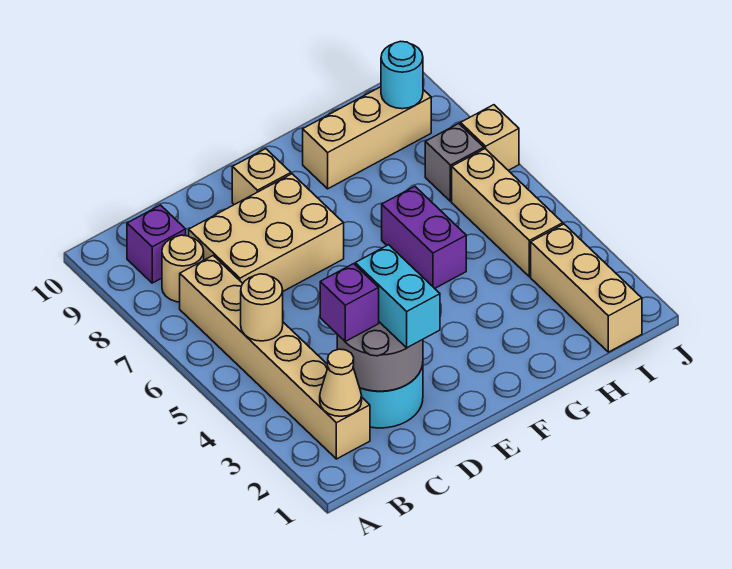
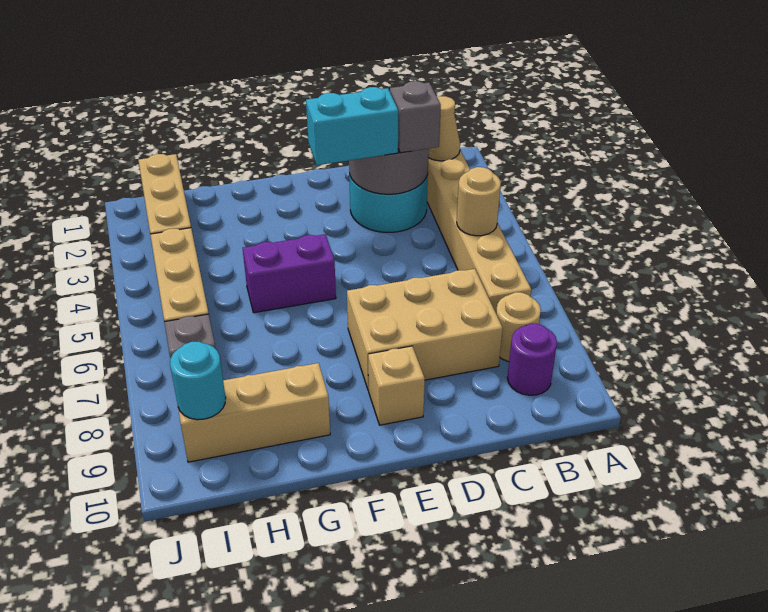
purple 1x1 brick [127,205,186,283] -> purple 1x1 round brick [507,324,557,395]
purple 1x1 brick [320,264,379,341] -> grey 1x1 brick [390,81,441,153]
cyan 1x2 brick [355,245,440,348] -> cyan 1x2 brick turned to [306,87,398,165]
purple 1x2 brick [382,186,466,288] -> purple 1x2 brick turned to [243,234,336,313]
tan 1x1 brick [461,105,519,170] -> none

